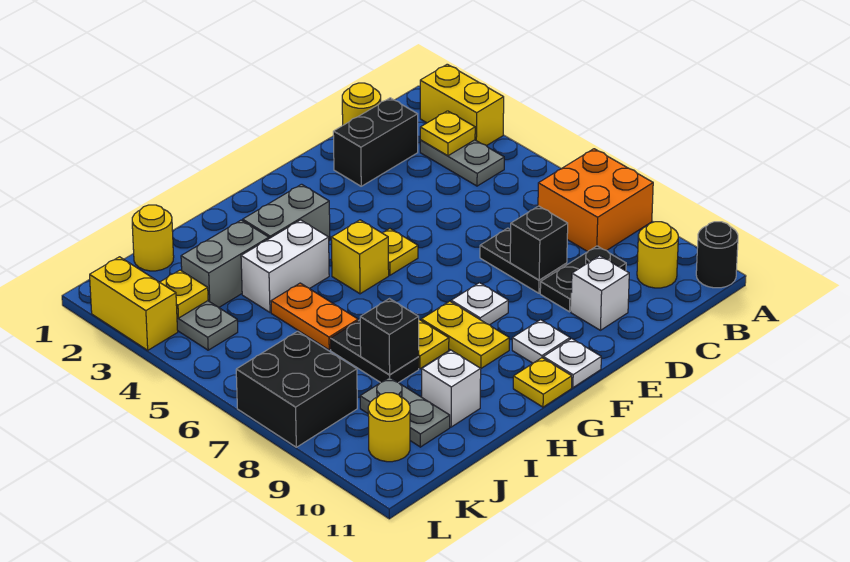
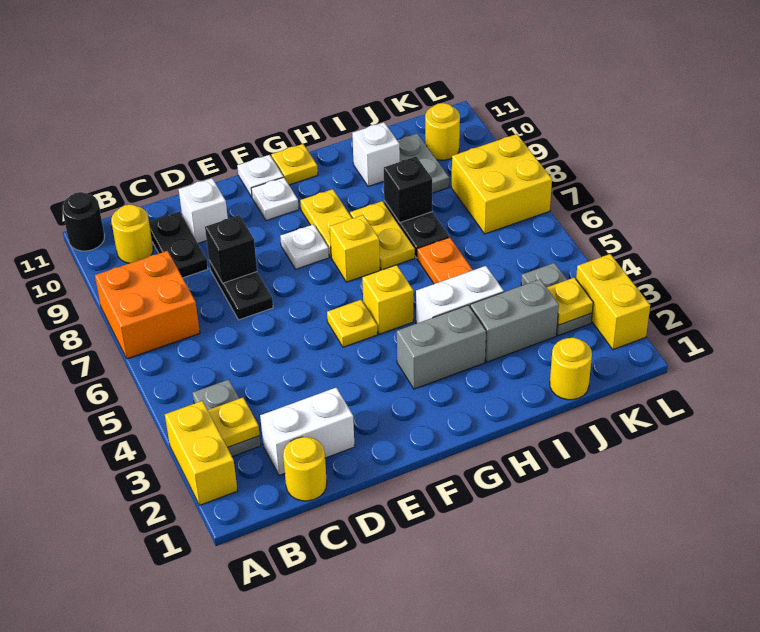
black 1x2 brick [333,98,418,186] -> white 1x2 brick [260,388,355,475]
black 1x2 plate [540,246,626,312] -> black 1x2 plate turned to [149,212,208,278]
none -> yellow 1x1 brick [330,215,380,282]
black 2x2 brick [236,331,357,447] -> yellow 2x2 brick [451,134,552,234]

